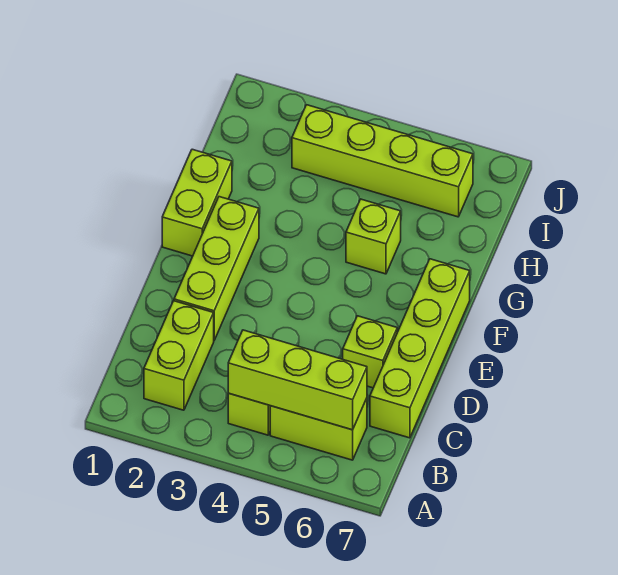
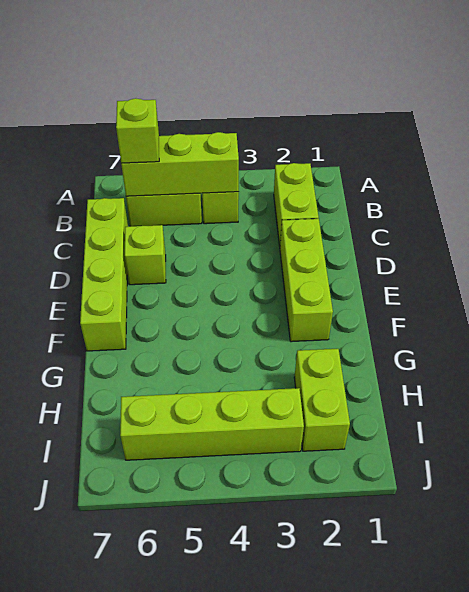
lime 1x2 brick [162,149,232,256] -> lime 1x2 brick moved to [294,349,350,451]
lime 1x1 brick [346,199,401,274] -> lime 1x1 brick moved to [116,98,159,163]

